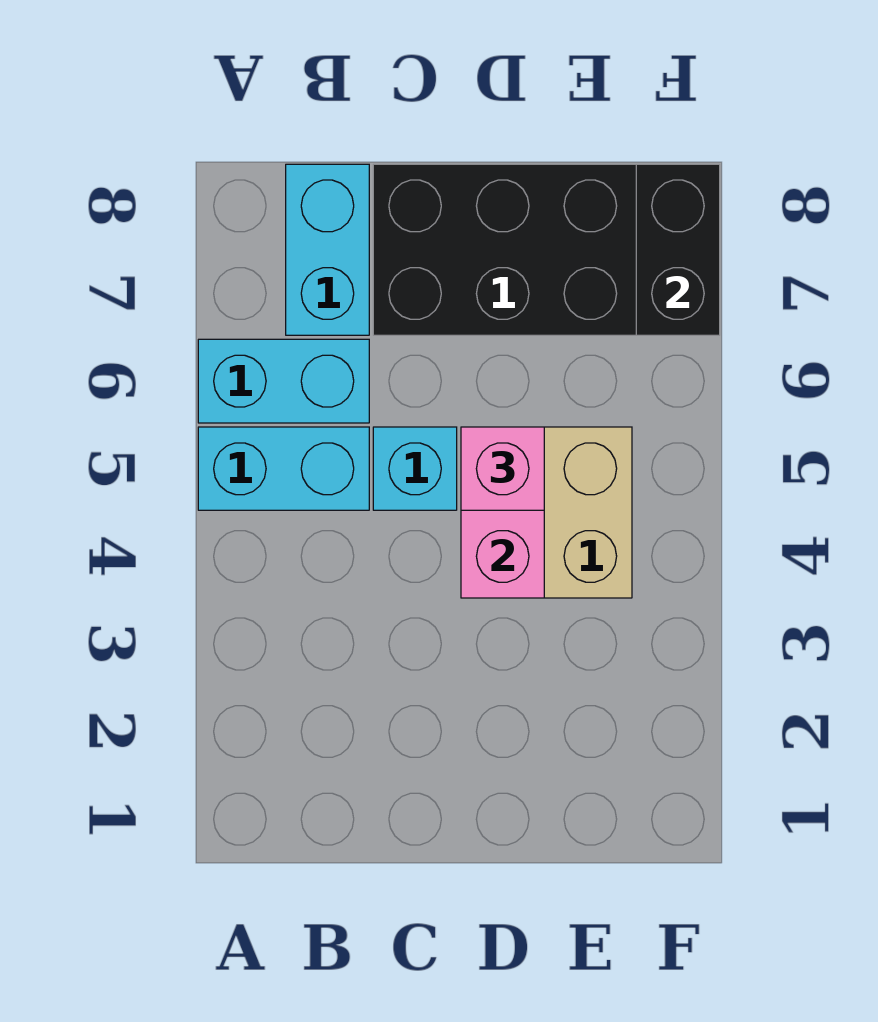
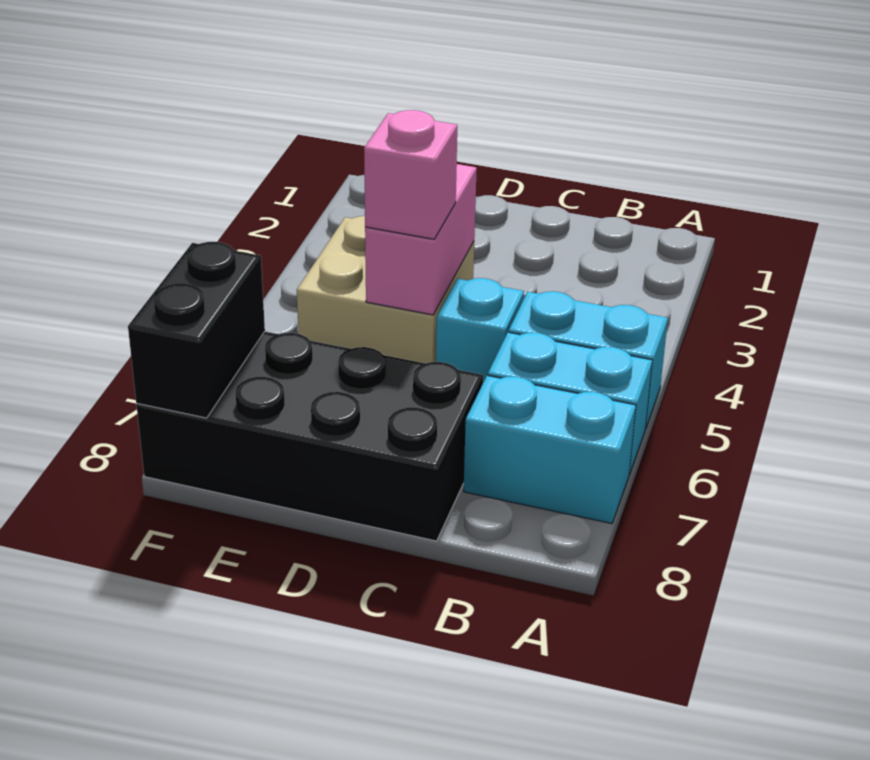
cyan 1x2 brick [286,164,369,335] -> cyan 1x2 brick turned to [464,376,636,523]

